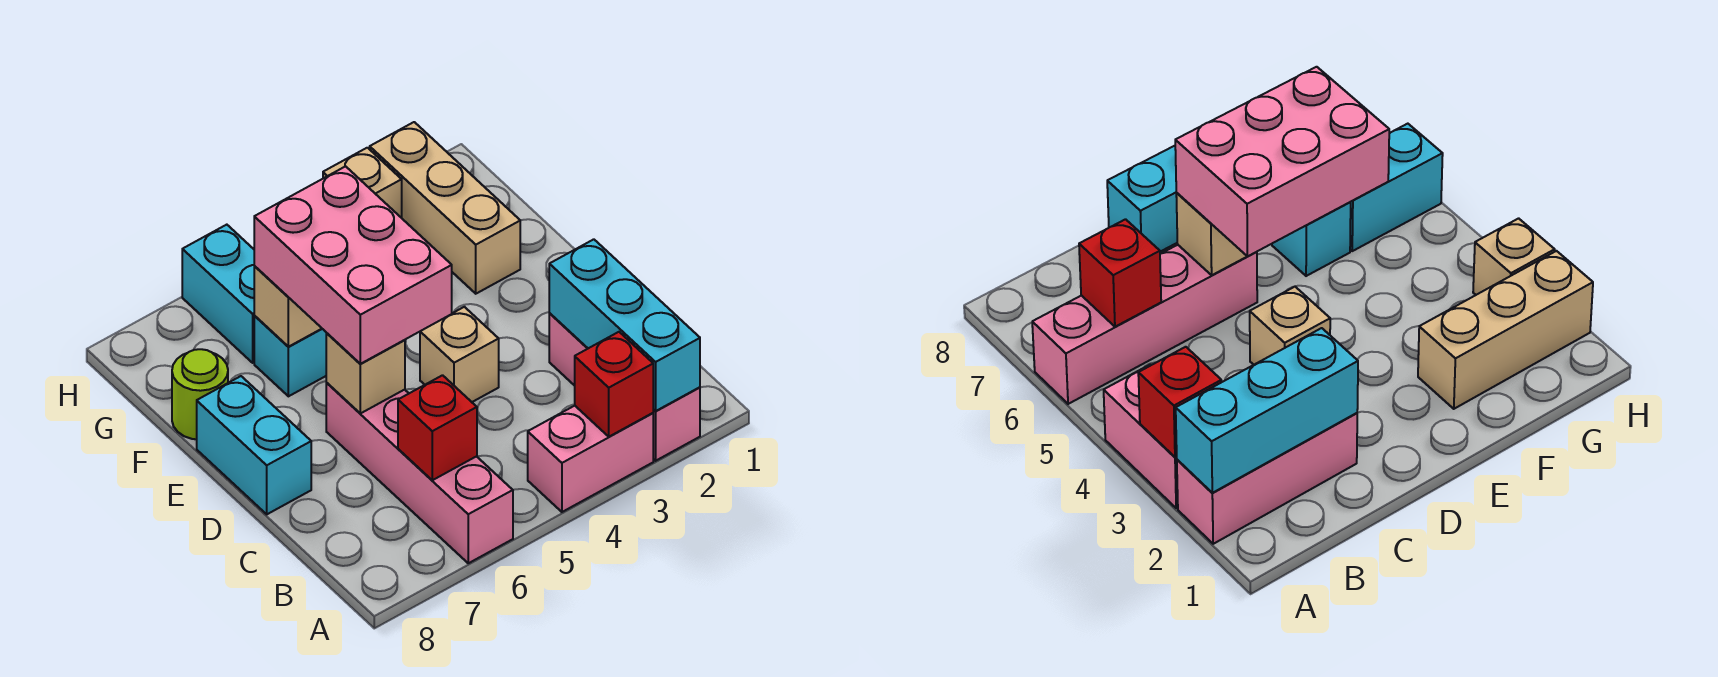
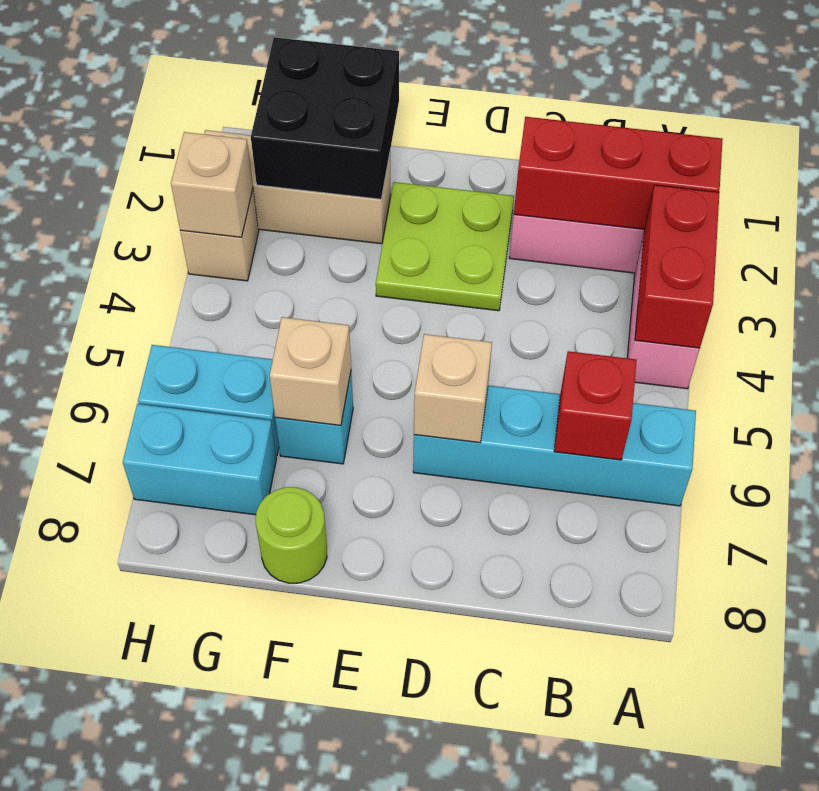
cyan 1x3 brick [549,239,700,411] -> red 1x3 brick [514,117,723,229]
red 1x1 brick [575,332,653,437] -> red 1x2 brick [635,185,719,348]
pink 1x4 brick [326,383,513,563] -> cyan 1x4 brick [413,385,696,506]
none -> lime 2x2 plate [376,182,514,311]
tan 1x1 brick [420,307,499,402] -> tan 1x1 brick moved to [171,132,253,237]
pink 2x3 brick [254,166,452,364] -> none
cyan 1x2 brick [197,376,311,514] -> cyan 1x2 brick moved to [123,404,277,515]
none -> black 2x2 brick [251,37,399,199]

